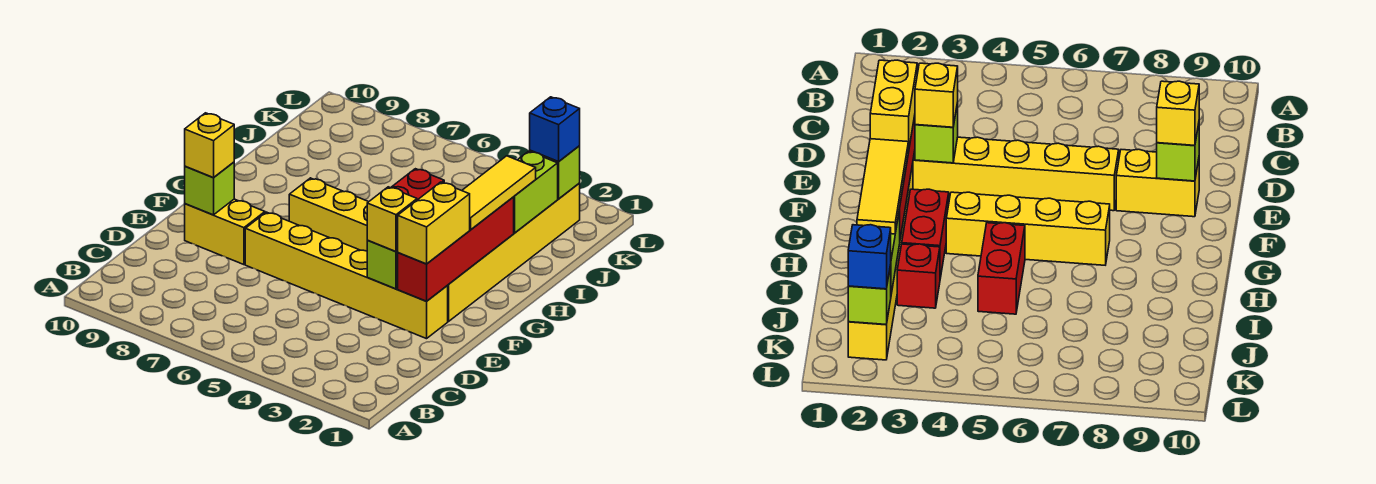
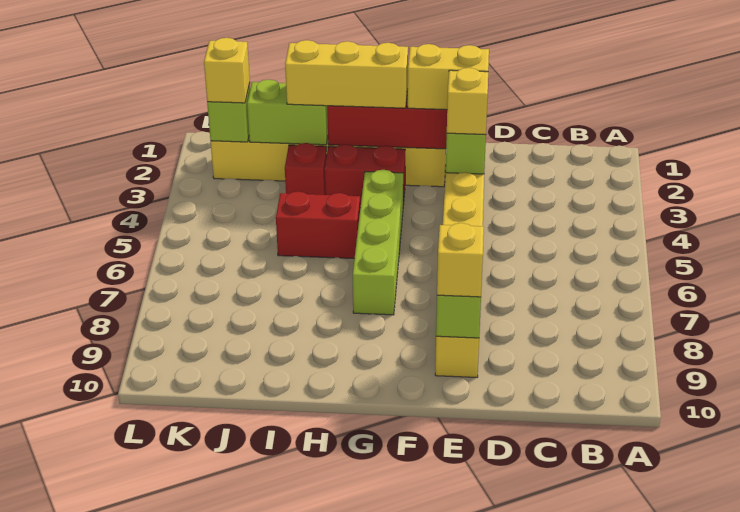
yellow 1x3 tile [462,156,536,230] -> yellow 1x3 brick [285,40,408,108]
yellow 1x4 brick [289,178,368,251] -> lime 1x4 brick [353,170,403,315]
blue 1x1 brick [530,97,580,162] -> yellow 1x1 brick [204,38,250,103]

